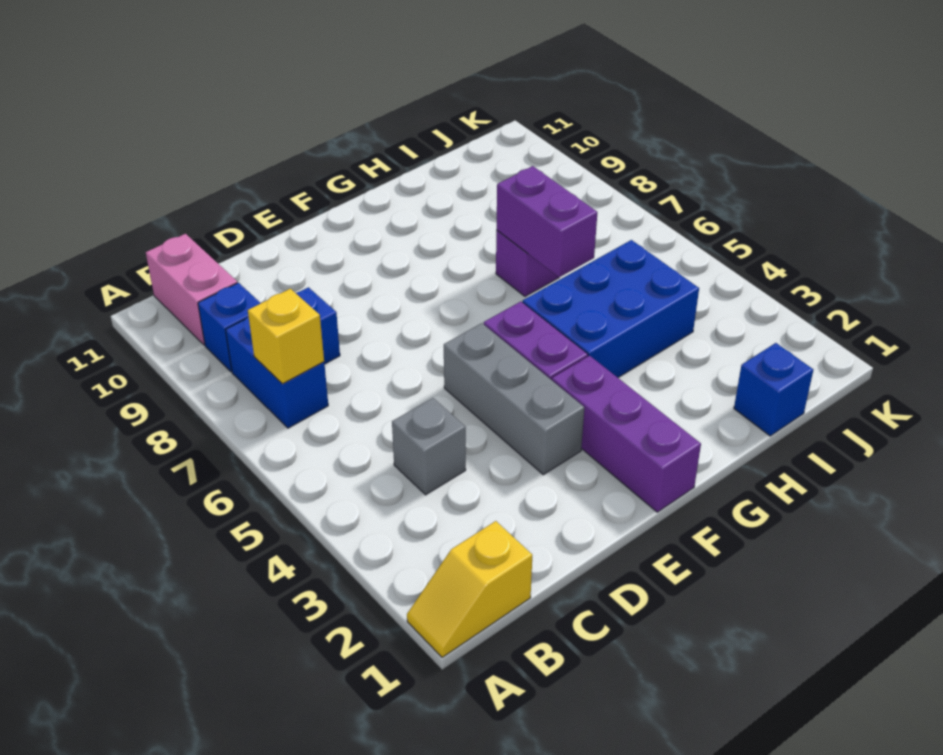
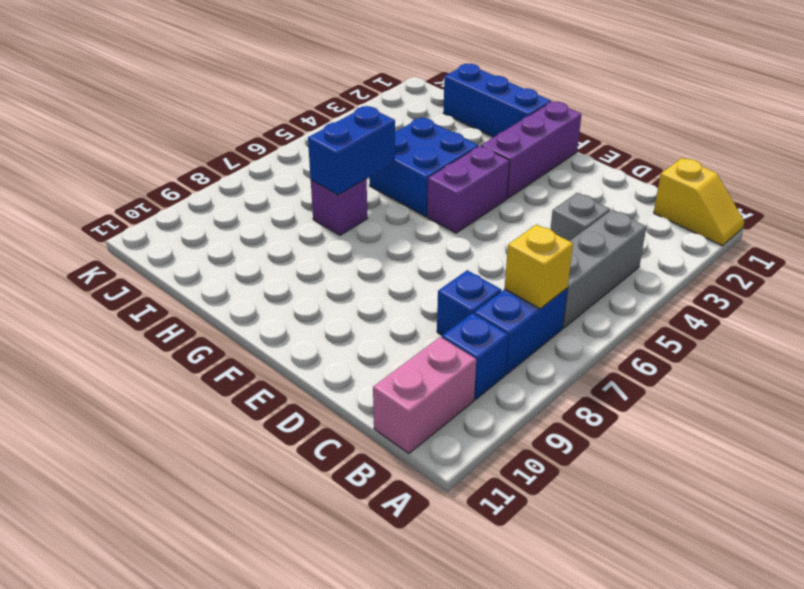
grey 1x3 brick [444,323,584,475] -> grey 1x3 brick moved to [563,210,646,328]
blue 2x3 brick [523,240,699,378] -> blue 2x2 brick [369,117,479,216]
purple 1x2 brick [496,166,597,277] -> blue 1x2 brick [308,106,395,195]
blue 1x1 brick [734,343,813,436] -> blue 1x3 brick [443,64,551,137]

